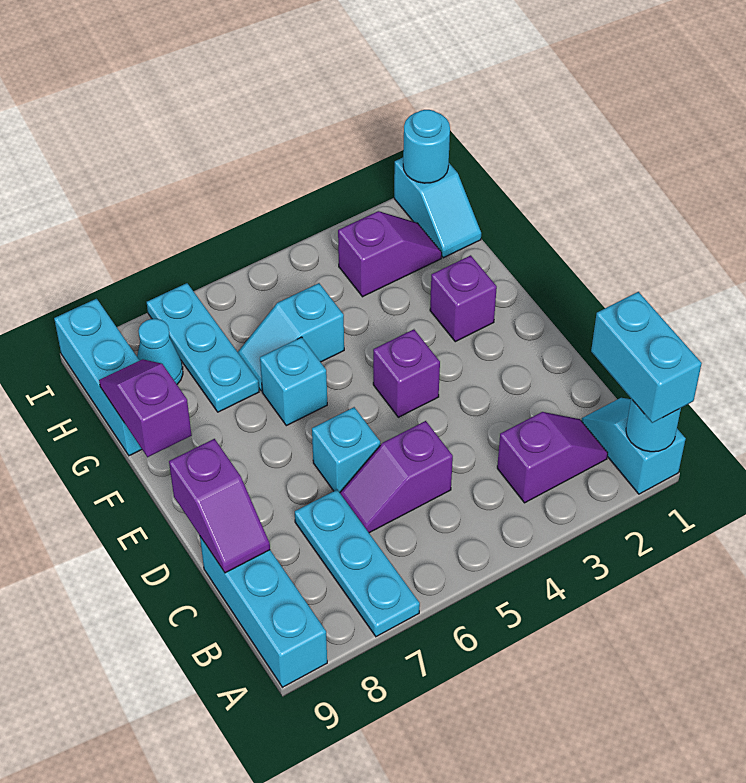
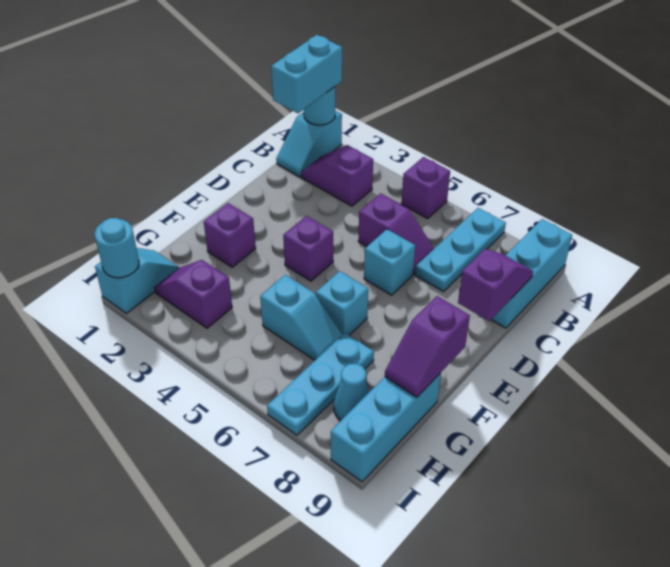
none -> purple 1x1 brick [401,157,450,219]

